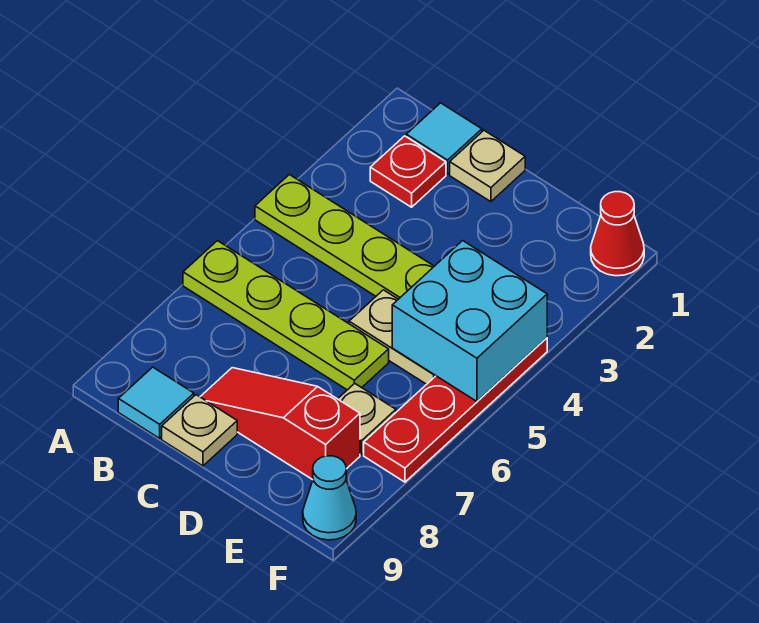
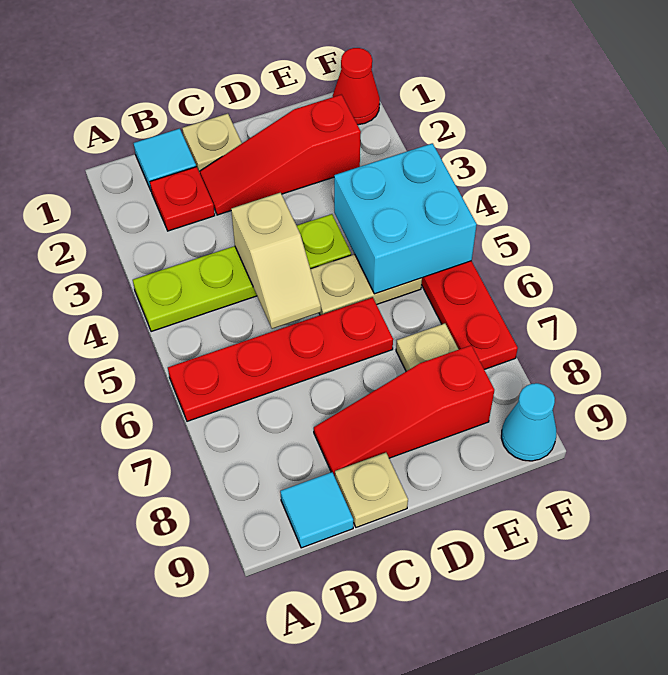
lime 1x4 plate [183,241,389,390] -> red 1x4 plate [168,297,393,421]
none -> red 1x3 slope [200,95,361,215]
none -> tan 1x2 slope [231,193,321,329]

